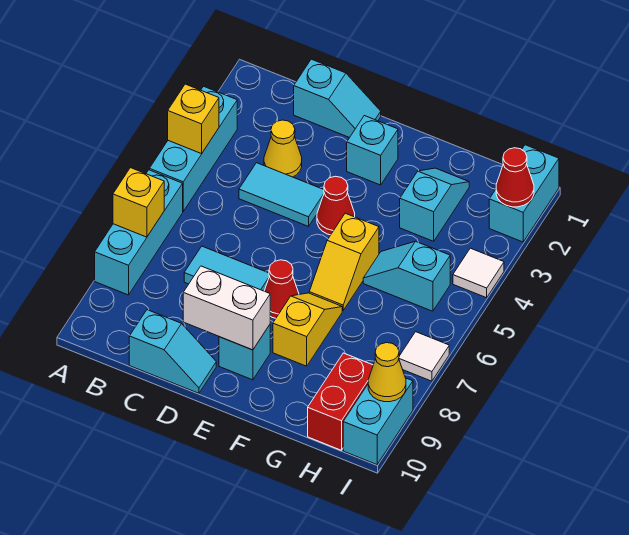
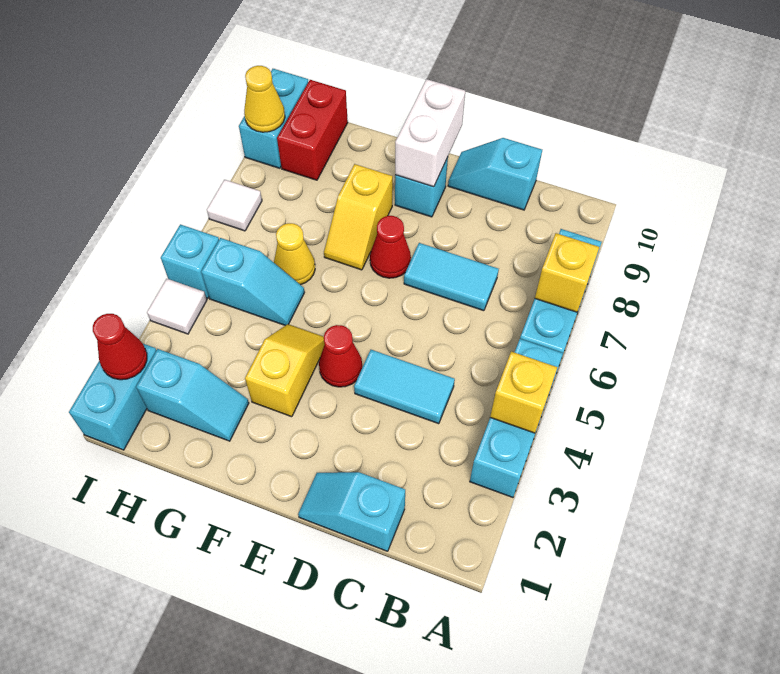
yellow 1x1 cone [264,120,302,177] -> yellow 1x1 cone moved to [274,223,315,285]
white 1x2 brick [183,266,270,350] -> white 1x2 brick turned to [395,79,465,187]
cyan 1x1 brick [347,116,398,185] -> cyan 1x1 brick moved to [161,224,219,298]
yellow 1x2 slope [309,213,379,310] -> yellow 1x2 slope moved to [245,324,325,417]
cyan 1x2 slope [400,168,469,241] -> cyan 1x2 slope turned to [136,349,249,441]

